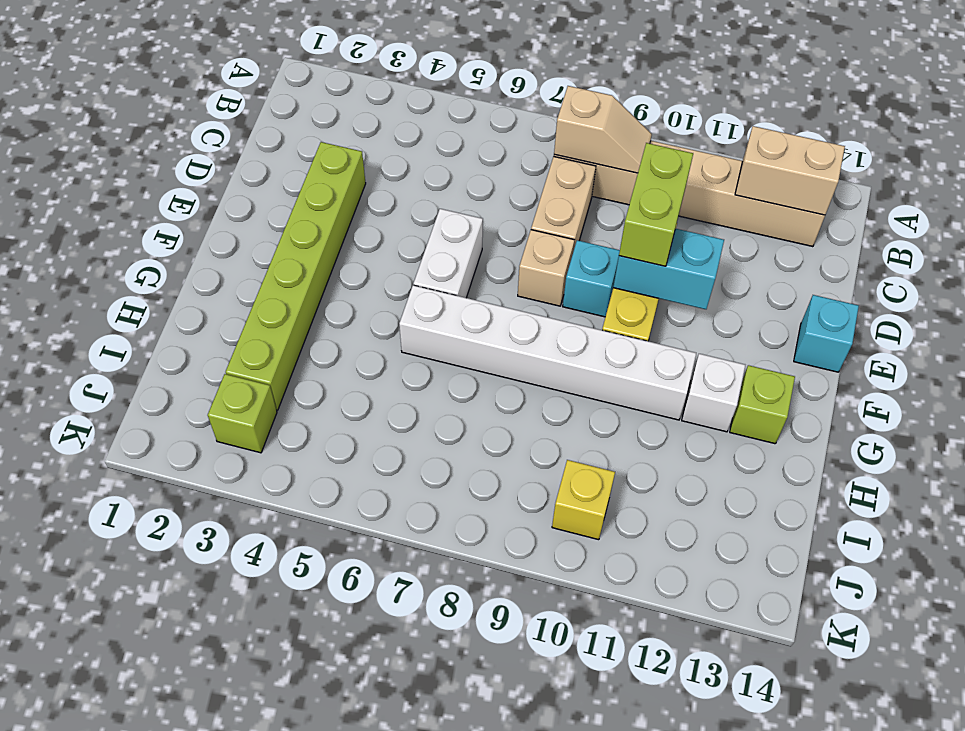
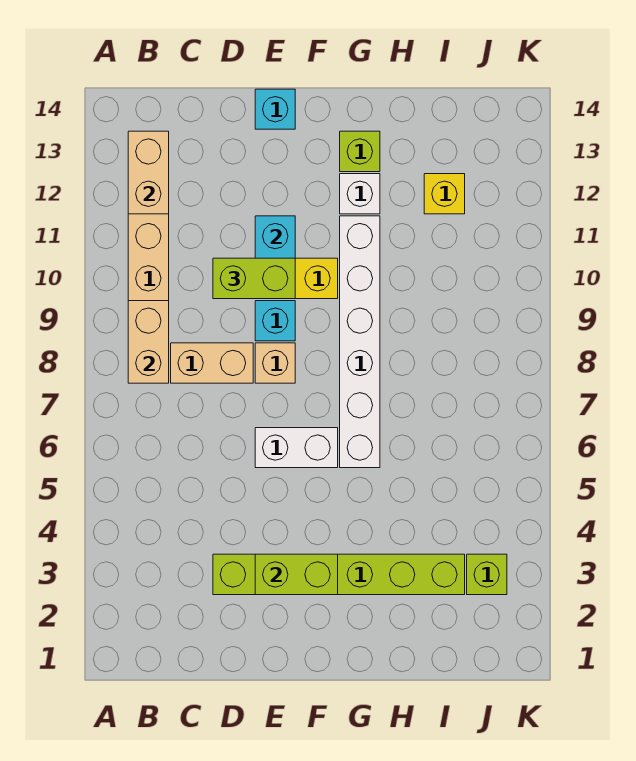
tan 1x2 slope [554,86,652,173] -> tan 1x2 brick [128,301,169,383]
none -> lime 1x2 brick [255,554,338,595]
yellow 1x1 brick [552,460,615,540] -> yellow 1x1 brick moved to [424,174,465,214]

